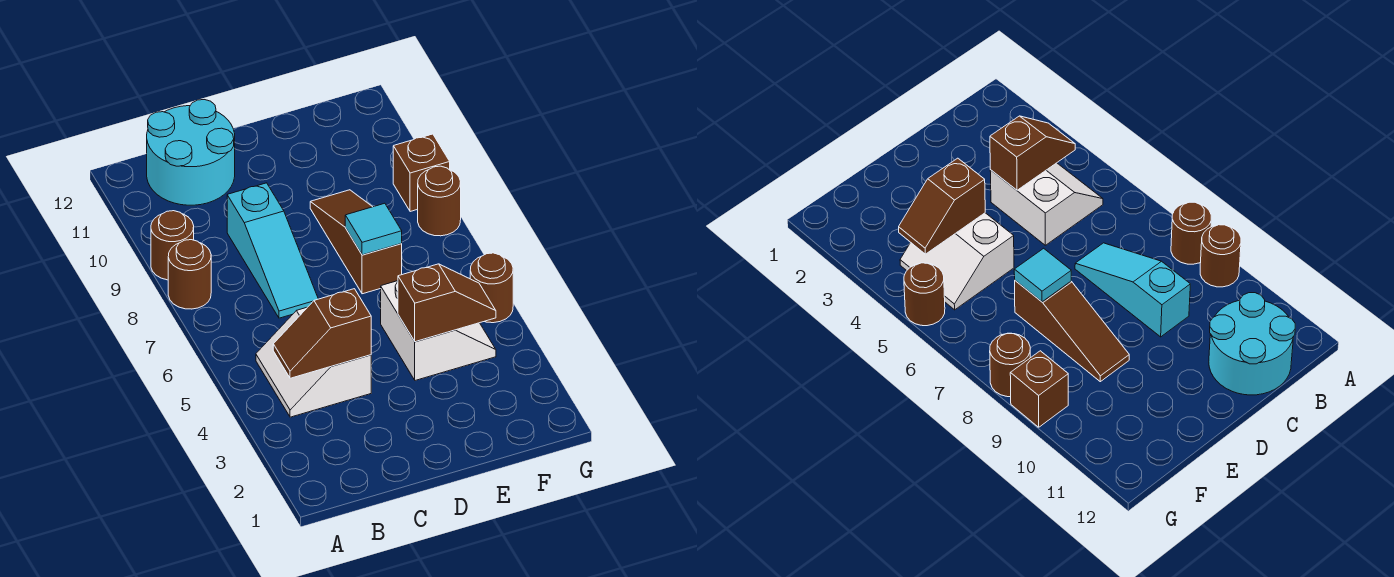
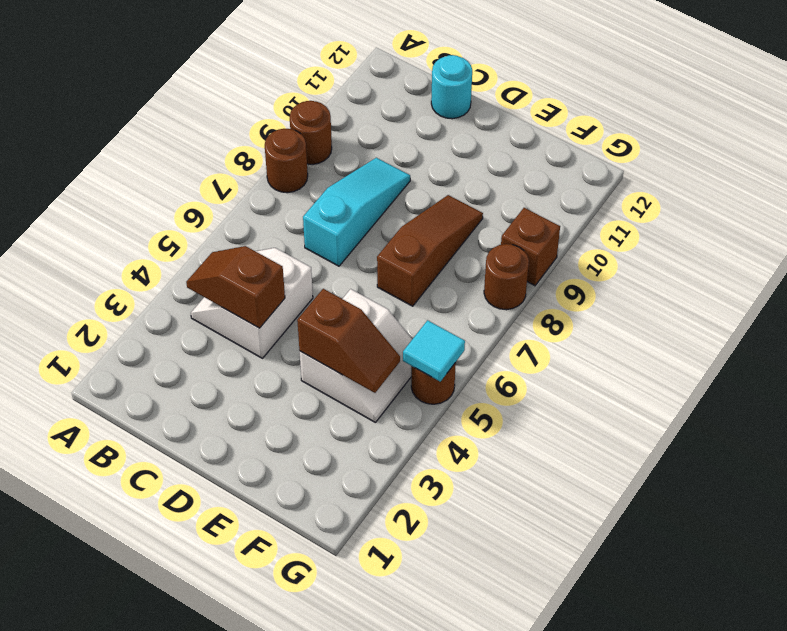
cyan 2x2 round brick [147,100,235,205] -> cyan 1x1 round brick [431,55,472,119]
cyan 1x3 slope [227,183,318,318] -> cyan 1x3 slope turned to [303,158,410,266]
cyan 1x1 tile [345,203,402,255] -> cyan 1x1 tile moved to [403,320,465,382]

